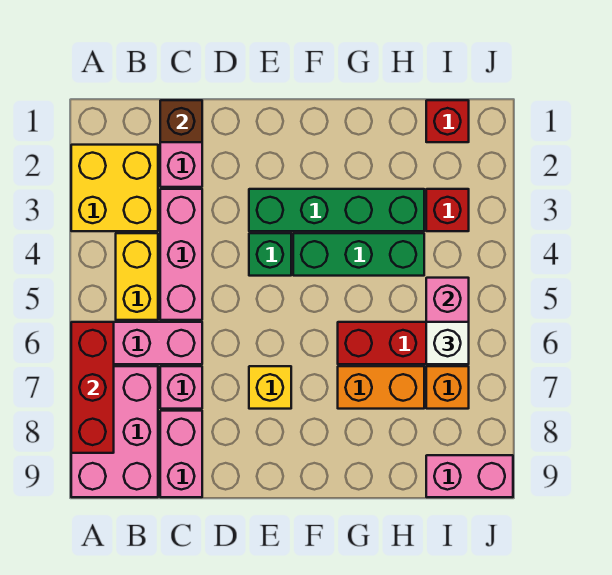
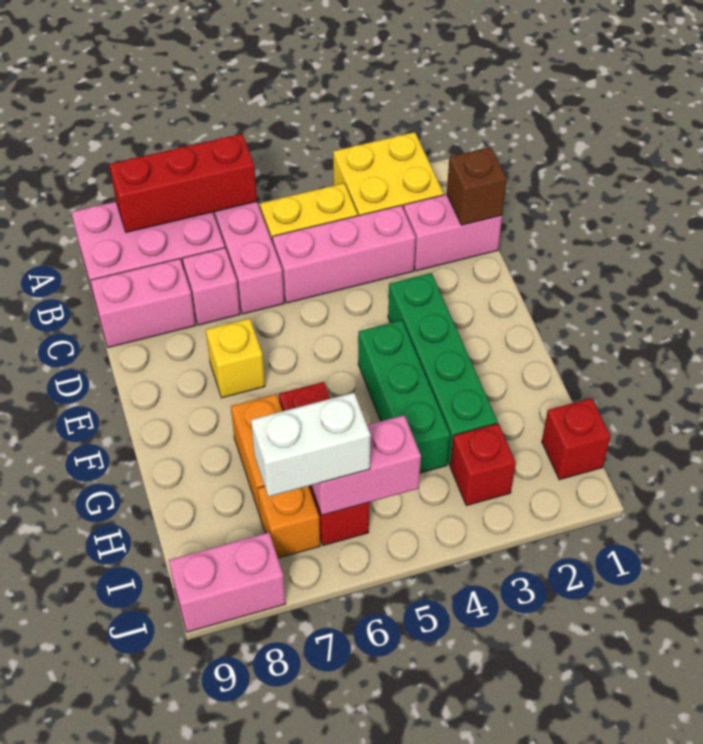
green 1x1 brick [249,233,291,276] -> none
white 1x1 brick [426,322,469,364] -> white 1x2 brick [251,393,371,497]
pink 1x2 brick [426,455,513,497] -> pink 1x2 brick turned to [169,533,286,632]

